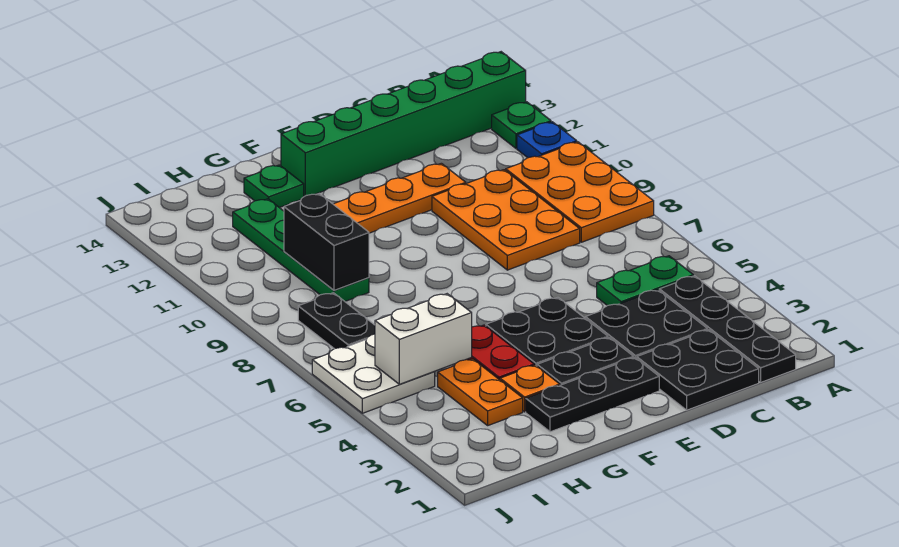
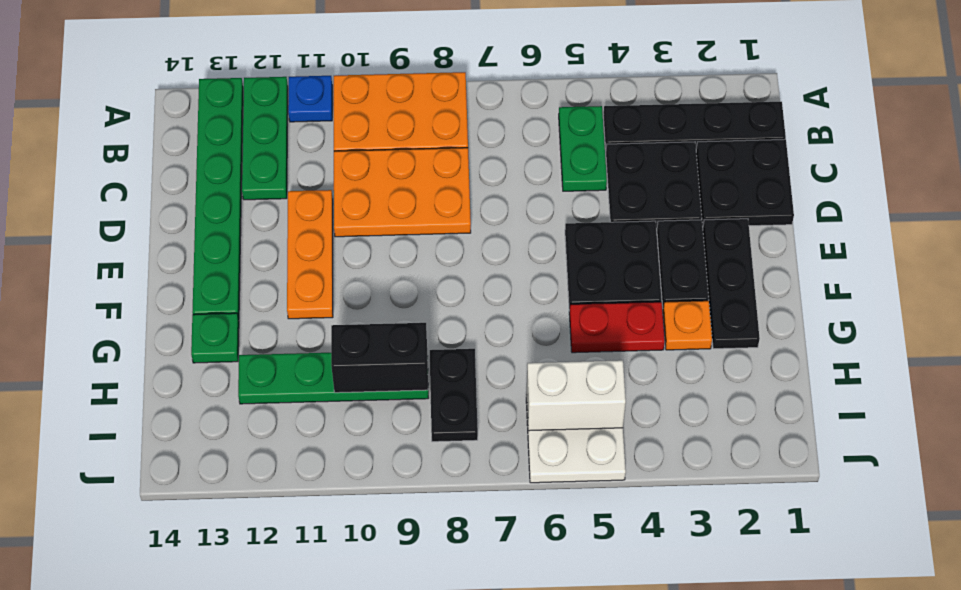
green 1x1 plate [492,102,551,148] -> green 1x3 plate [242,77,288,200]
green 1x6 brick [281,52,526,197] -> green 1x6 plate [192,78,243,320]
orange 1x2 plate [438,359,523,425] -> none
white 1x2 brick [375,294,472,384] -> white 1x2 brick turned to [527,360,626,431]
black 1x2 plate [298,293,375,349] -> black 1x2 plate turned to [430,349,478,442]

